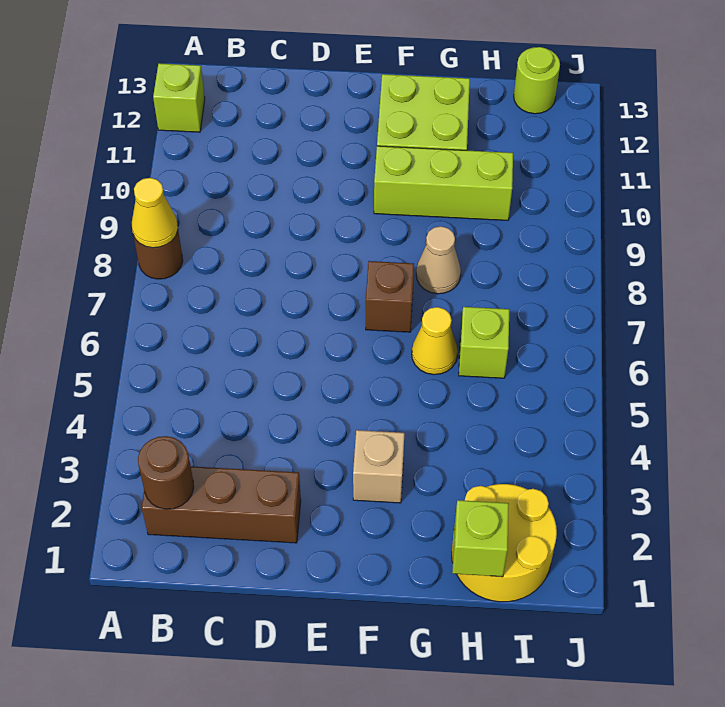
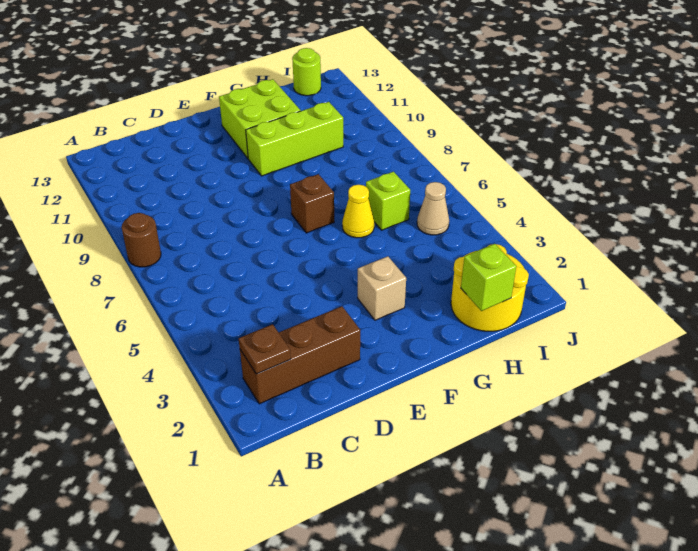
yellow 1x1 cone [132,178,178,248] -> none
lime 1x1 brick [153,63,205,132] -> none
brown 1x1 round brick [138,436,194,509] -> brown 1x1 plate [239,324,291,374]
tan 1x1 cone [416,226,461,294] -> tan 1x1 cone moved to [417,182,449,235]

